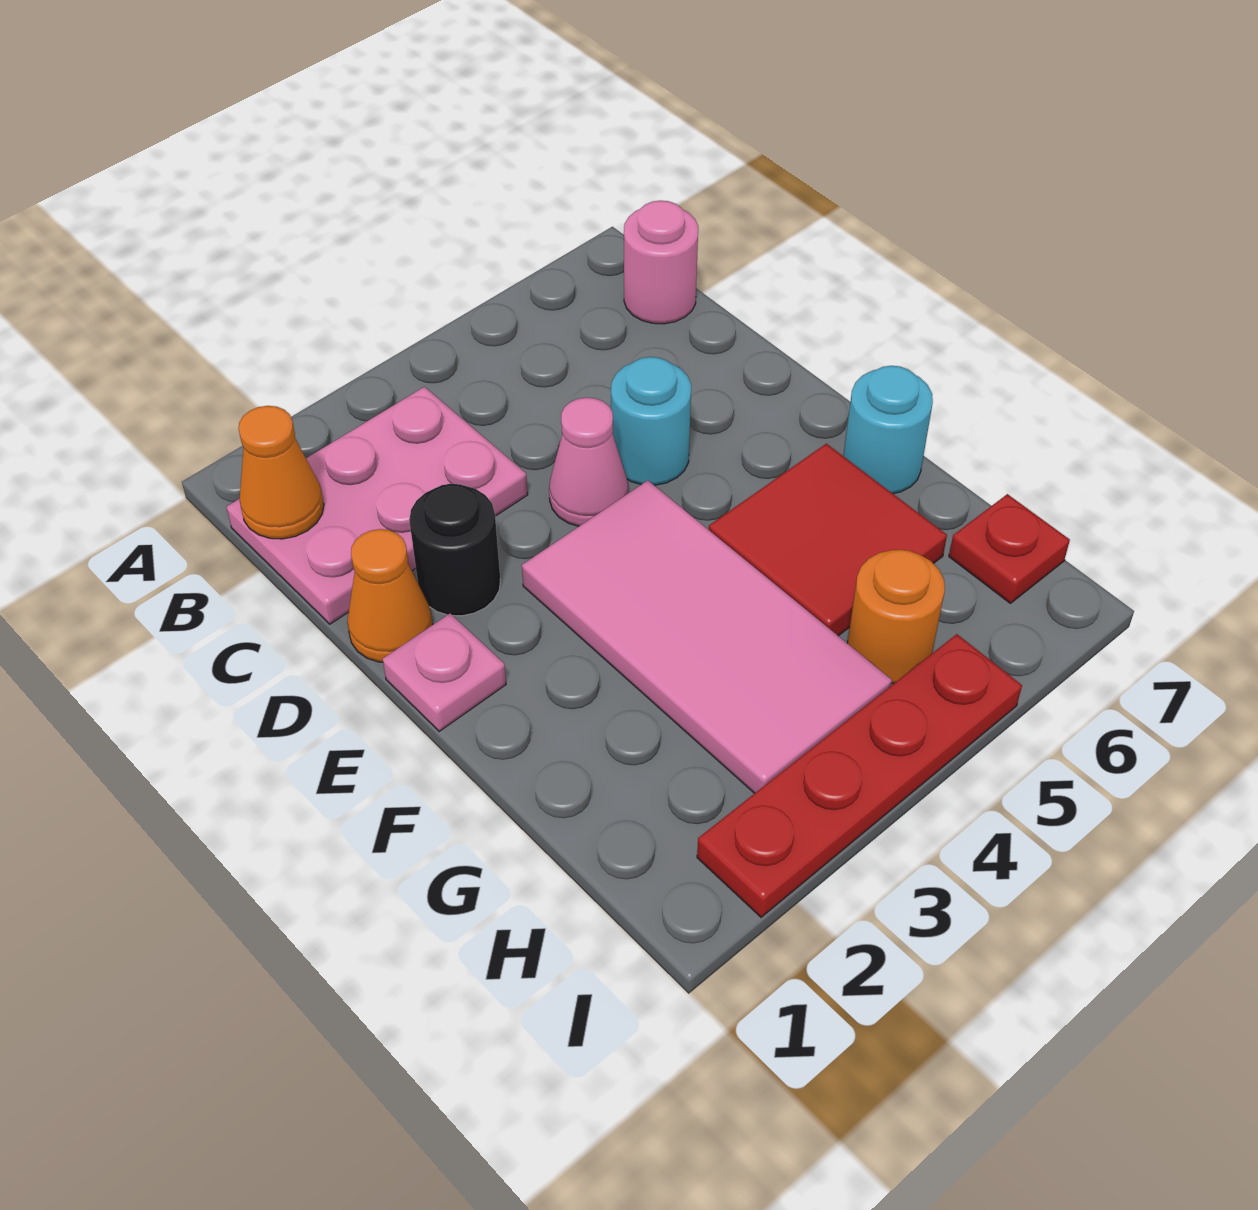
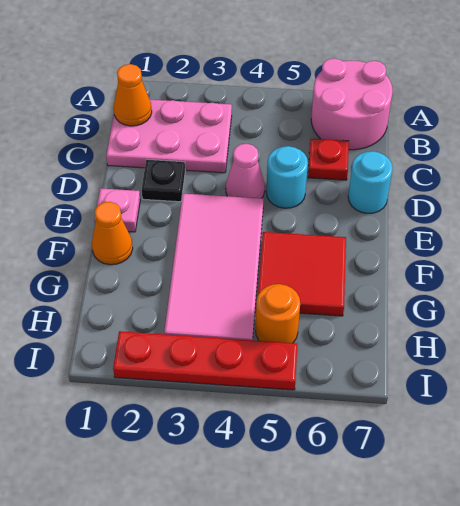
pink 1x1 round brick [624,200,698,324] -> pink 2x2 round brick [311,58,393,150]
orange 1x1 cone [347,529,433,662] -> orange 1x1 cone moved to [92,202,133,265]
black 1x1 round brick [409,484,500,616] -> black 1x1 plate [142,159,185,202]
cyan 1x1 round brick [844,366,933,494] -> cyan 1x1 round brick moved to [348,151,393,213]
red 1x1 plate [949,494,1070,603] -> red 1x1 plate moved to [308,139,349,180]

